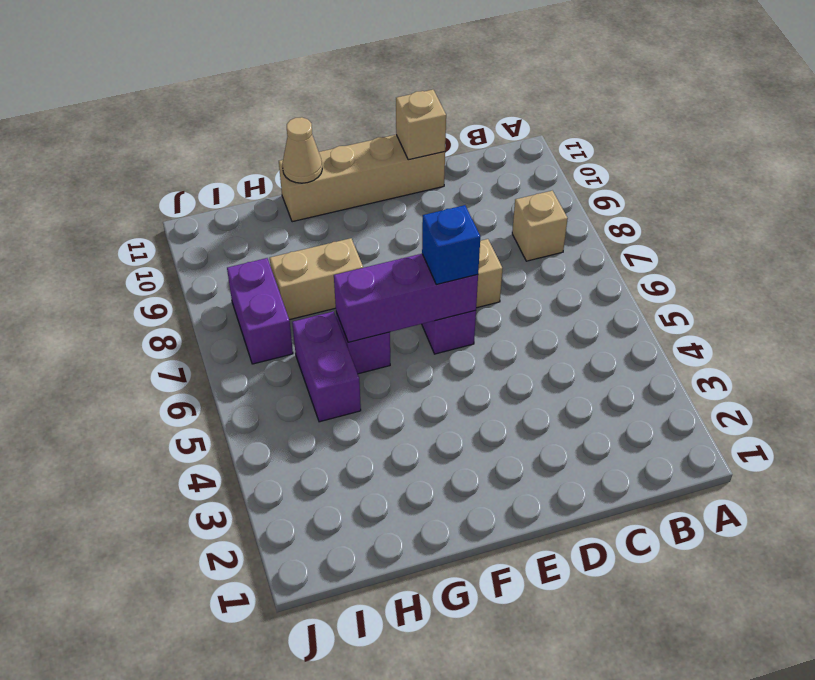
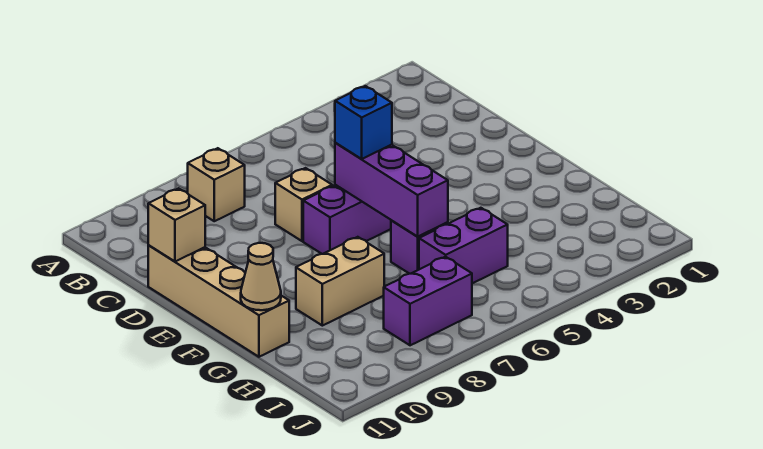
tan 1x2 brick [270,238,363,320] -> tan 1x2 brick turned to [296,237,384,326]

